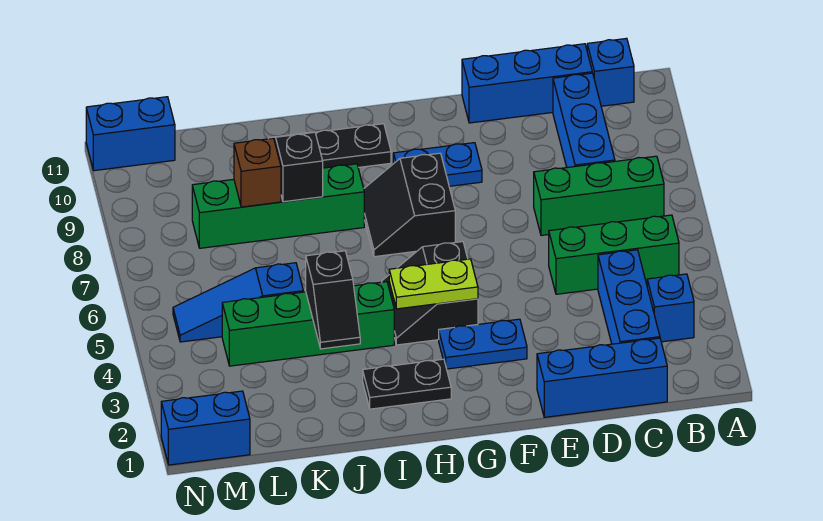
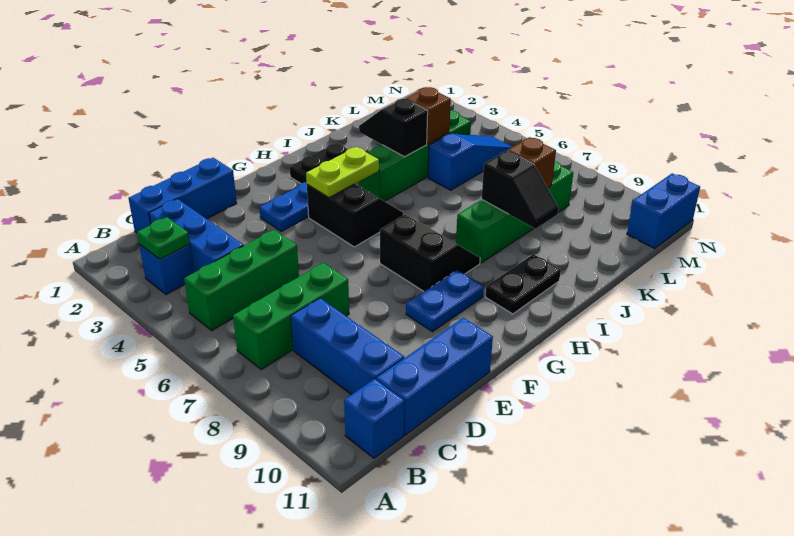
none -> green 1x1 plate [137,217,190,259]
none -> brown 1x1 brick [406,87,451,144]
blue 1x2 brick [161,391,250,465] -> none

